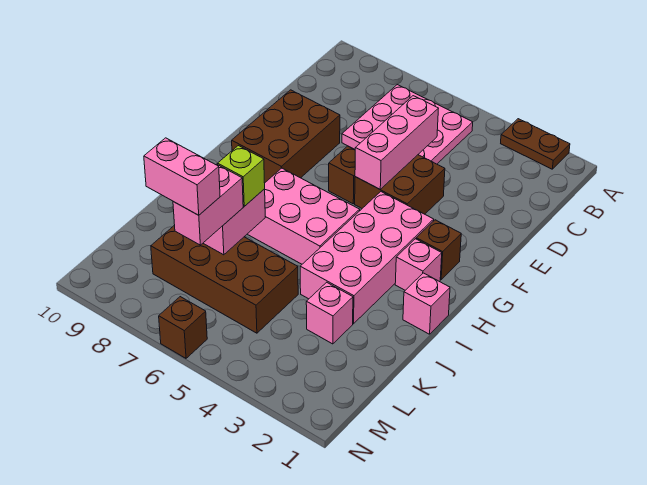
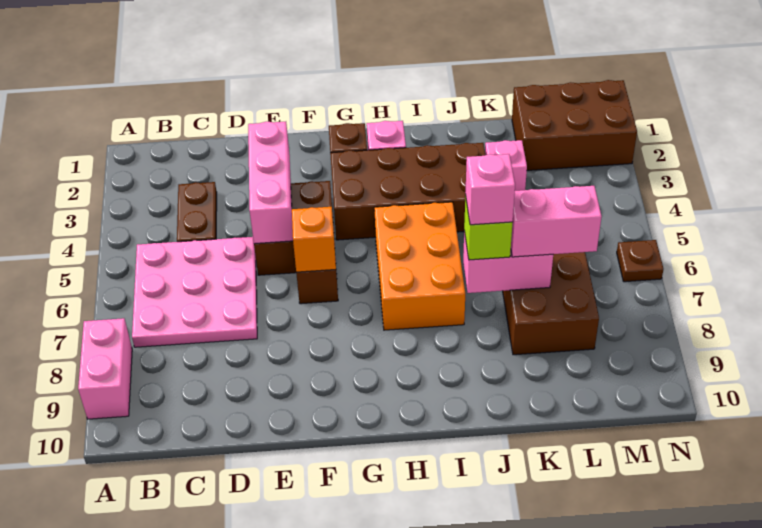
brown 1x2 plate [501,119,570,169] -> brown 1x2 plate moved to [177,182,217,242]
pink 1x3 brick [355,96,439,189] -> pink 1x3 brick turned to [248,121,293,244]
brown 2x3 brick [232,90,340,183] -> brown 2x3 brick moved to [512,80,637,170]
none -> orange 1x1 brick [292,207,336,272]
pink 2x4 brick [300,192,434,324] -> brown 2x4 brick [330,143,485,240]
pink 2x3 brick [248,168,360,264] -> orange 2x3 brick [374,202,465,330]
pink 1x1 brick [403,273,450,334] -> pink 1x1 brick moved to [465,154,515,225]
pink 1x2 brick [144,138,220,215] -> pink 1x2 brick moved to [78,318,132,419]
brown 1x1 brick [159,297,207,358] -> brown 1x1 plate [617,240,663,282]

